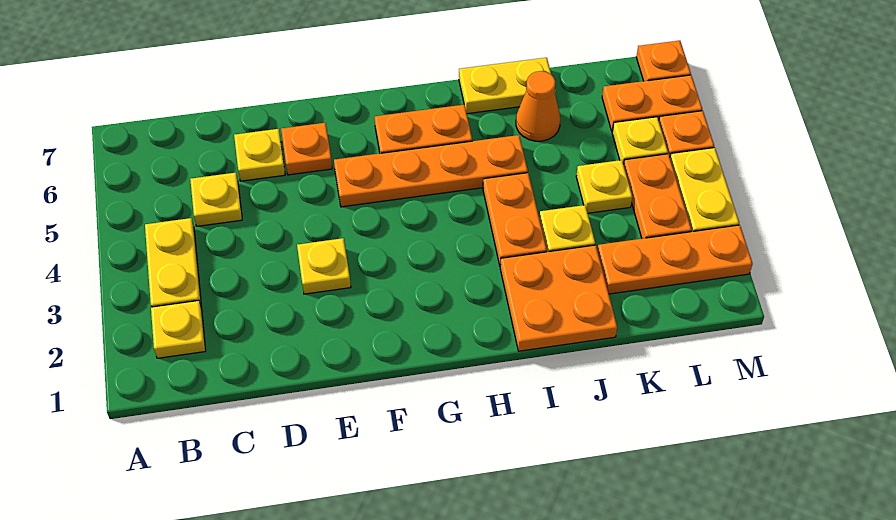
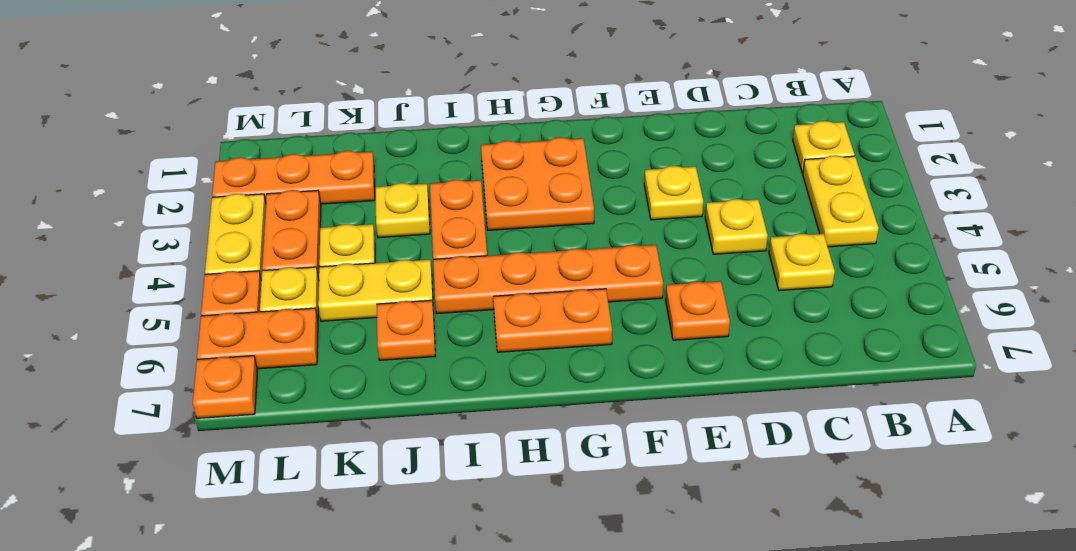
yellow 1x1 plate [234,129,285,181] -> yellow 1x1 plate moved to [705,199,768,254]
orange 2x2 plate [500,245,617,351] -> orange 2x2 plate moved to [481,137,594,230]
yellow 1x2 plate [459,58,556,114] -> yellow 1x2 plate moved to [318,260,433,321]
orange 1x1 cone [516,71,560,141] -> orange 1x1 plate [377,300,435,360]

